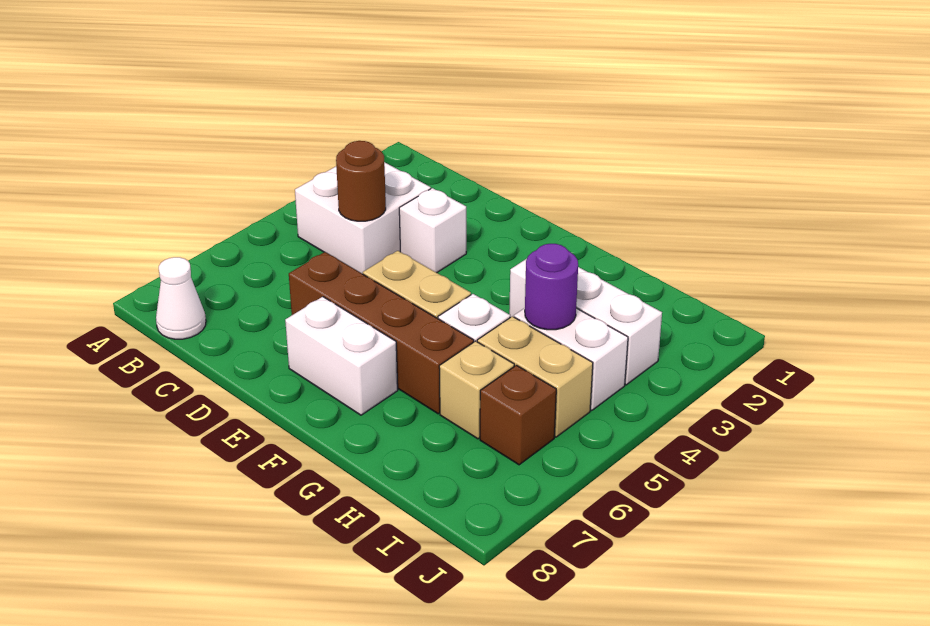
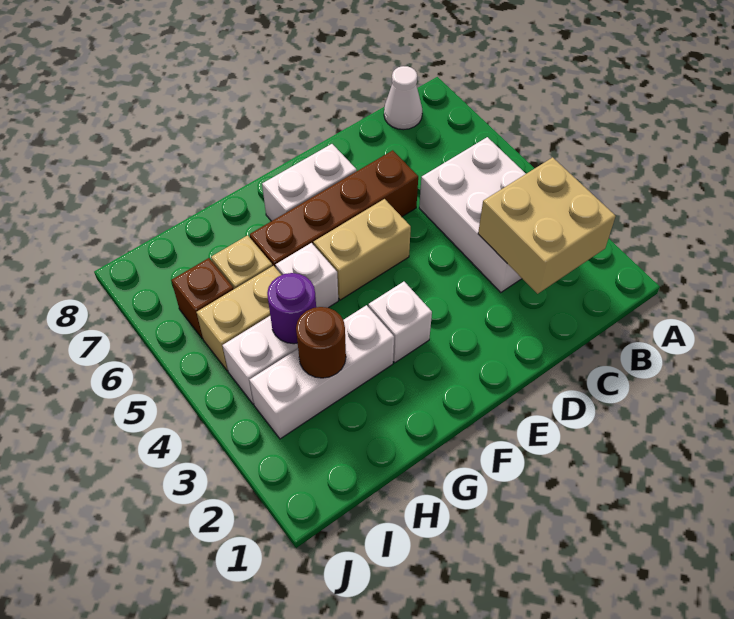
none -> tan 2x2 brick [478,157,616,294]
white 2x2 brick [295,162,431,274] -> white 2x3 brick [419,137,526,293]
brown 1x1 round brick [336,141,386,221] -> brown 1x1 round brick moved to [296,307,346,378]
white 1x1 brick [399,188,466,273] -> white 1x1 brick moved to [368,282,432,363]

